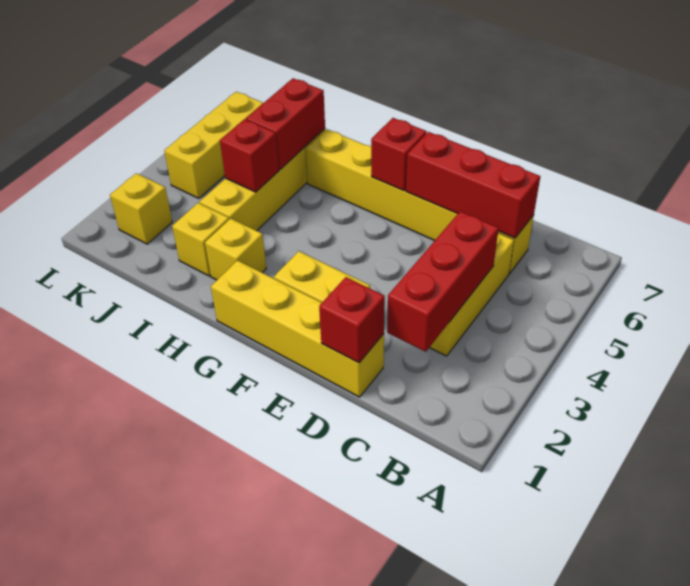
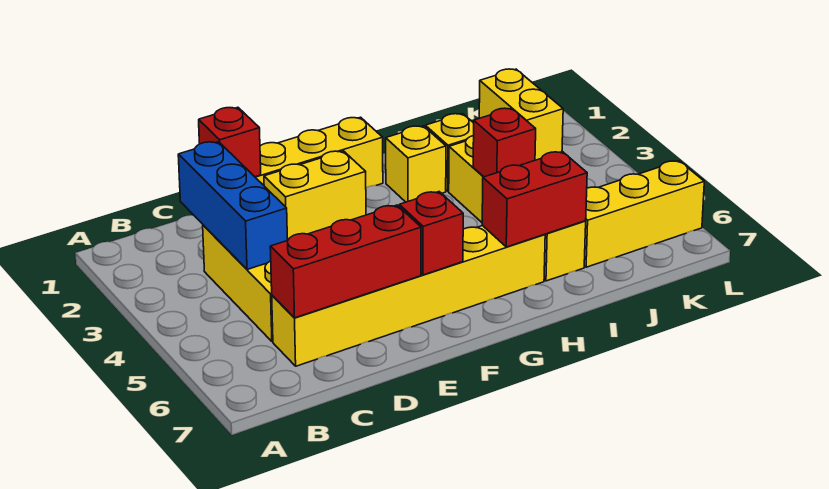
red 1x3 brick [387,211,499,352] -> blue 1x3 brick [178,142,287,270]
red 1x2 brick [246,78,325,169] -> red 1x2 brick turned to [482,152,587,247]
yellow 1x1 brick [110,173,172,244] -> yellow 1x2 brick [479,69,563,160]
yellow 1x3 brick [164,92,263,198] -> yellow 1x3 brick turned to [584,161,704,267]

